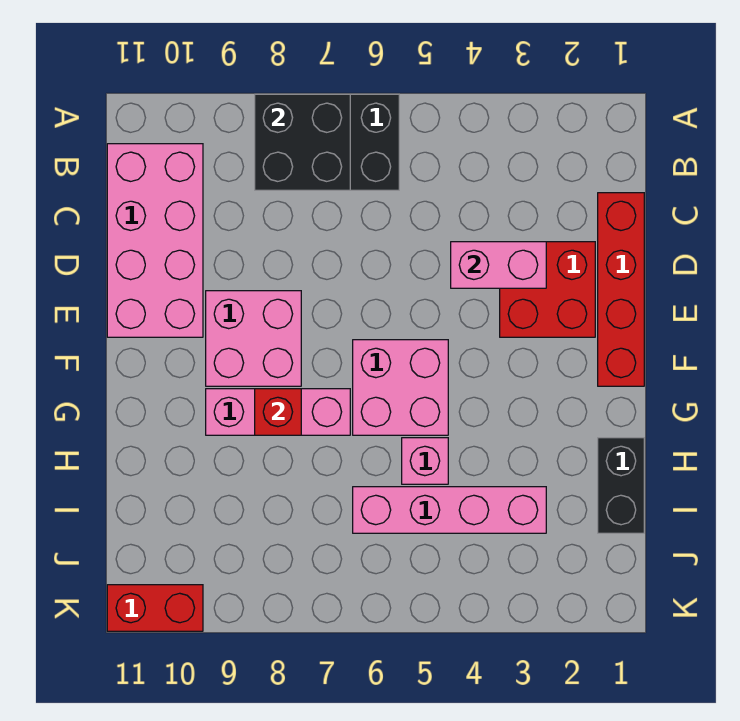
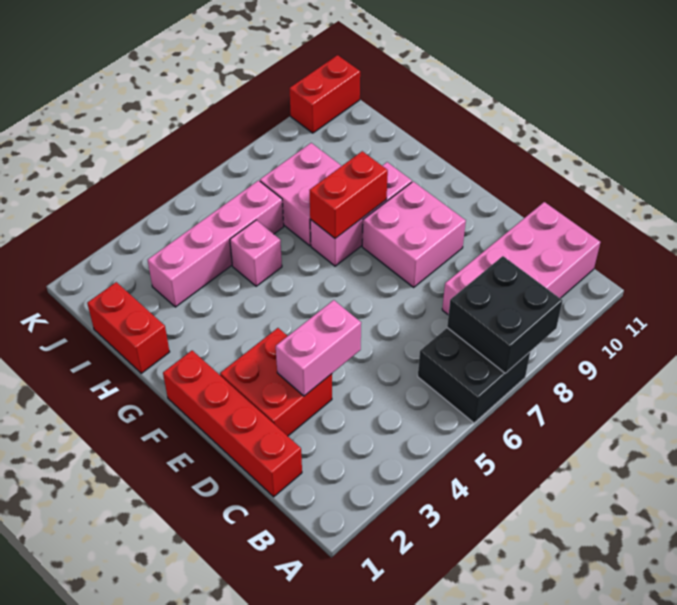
pink 2x4 brick [107,144,203,337] -> pink 2x4 brick turned to [442,202,600,315]
pink 2x2 brick [353,340,448,435] -> pink 2x2 brick moved to [260,143,341,246]
red 1x1 brick [255,389,301,435] -> red 1x2 brick [309,151,388,238]
black 1x2 brick [598,438,644,533] -> red 1x2 brick [87,282,170,373]

